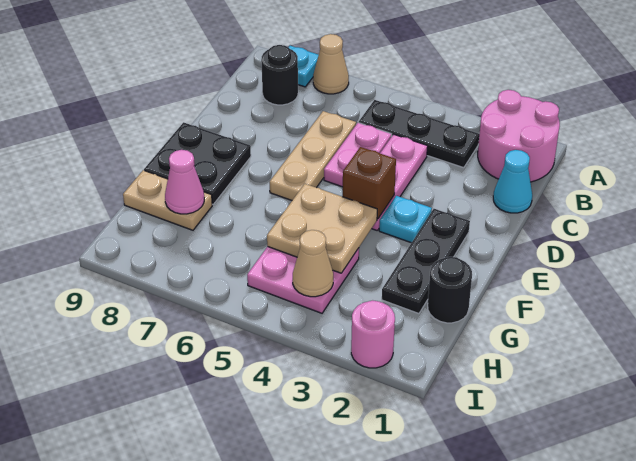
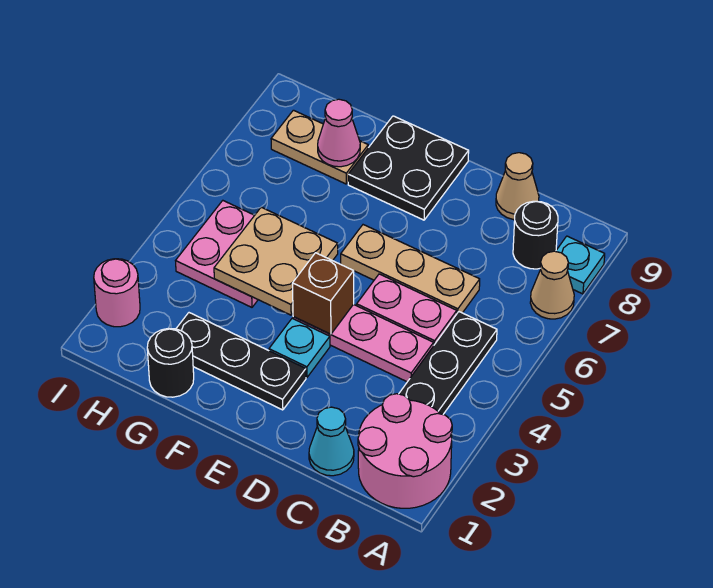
tan 1x2 plate [123,170,212,230] -> tan 1x2 plate turned to [271,110,368,184]
tan 1x1 cone [293,230,333,297] -> tan 1x1 cone moved to [496,153,539,220]

